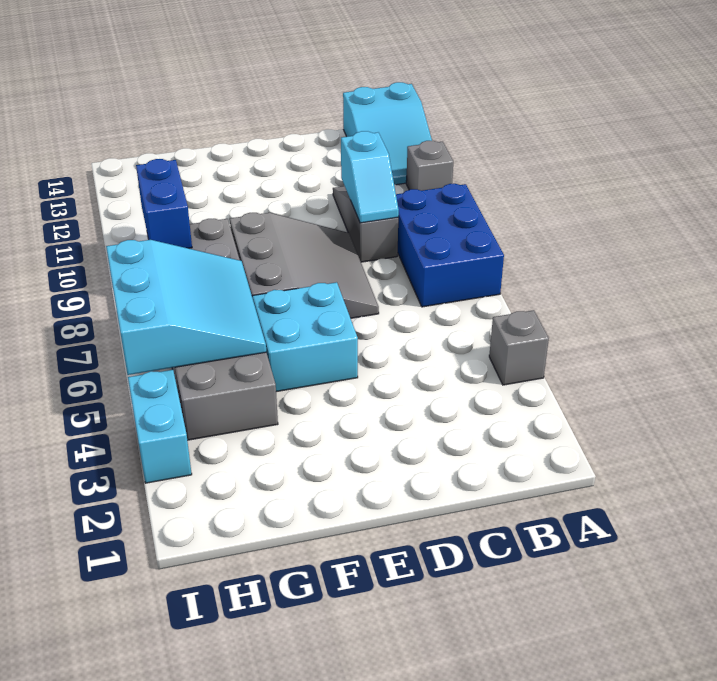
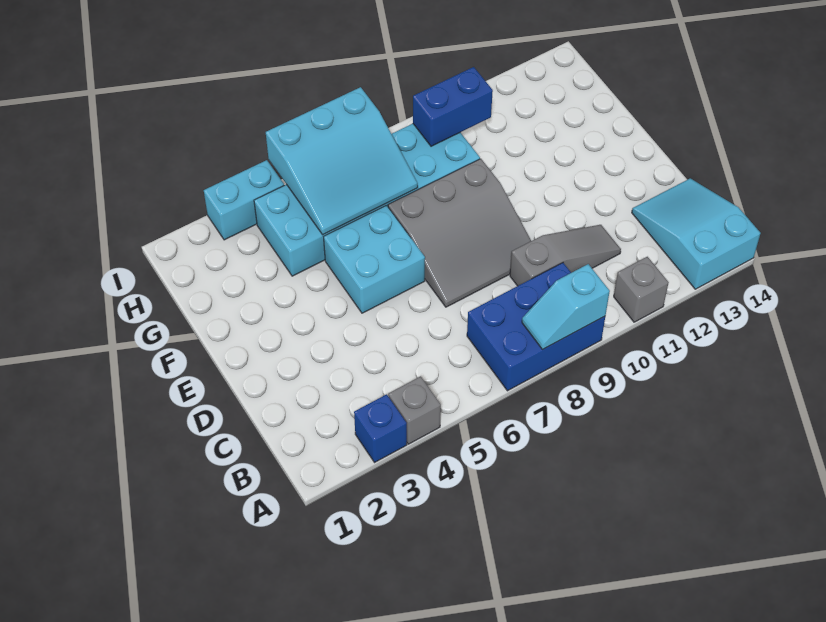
none -> blue 1x1 brick [354,394,407,463]
cyan 2x3 slope [343,82,432,185] -> cyan 2x3 slope turned to [632,178,761,289]
cyan 1x2 slope [341,131,399,223] -> cyan 1x2 slope moved to [522,264,610,350]
grey 2x6 brick [147,219,278,440] -> cyan 2x6 brick [254,124,480,276]

